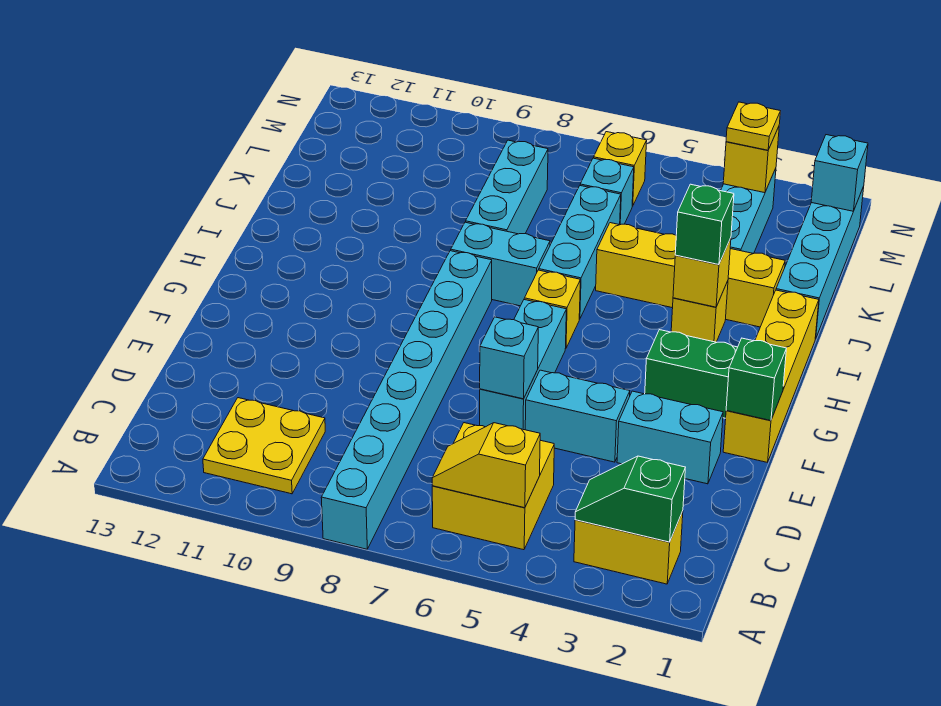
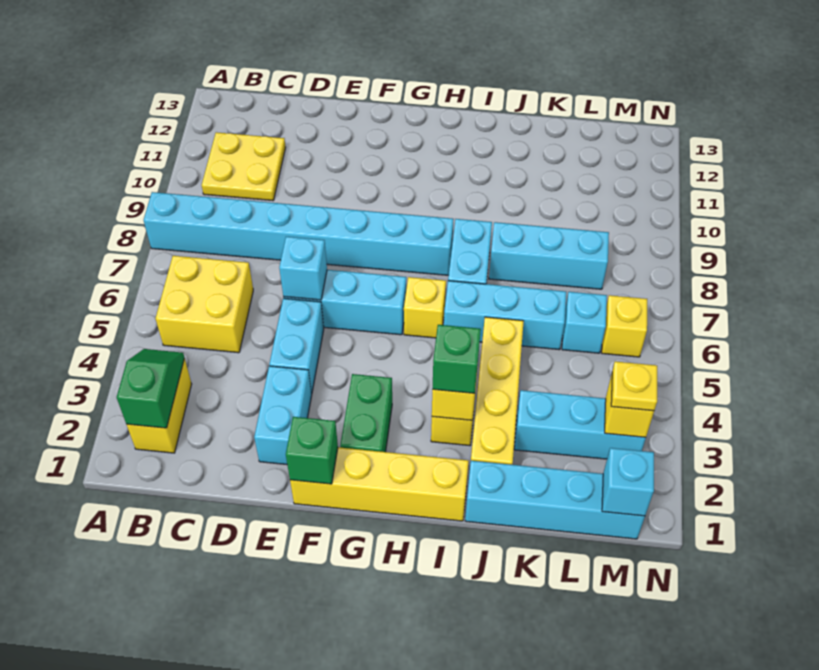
yellow 1x2 slope [432,423,540,508] -> none

